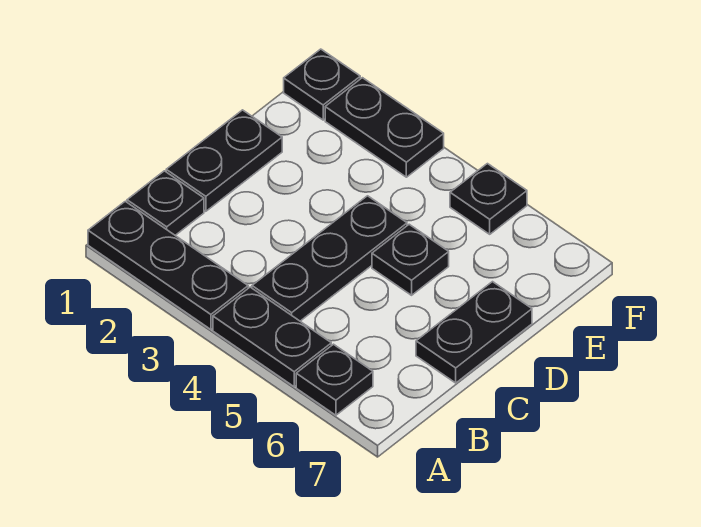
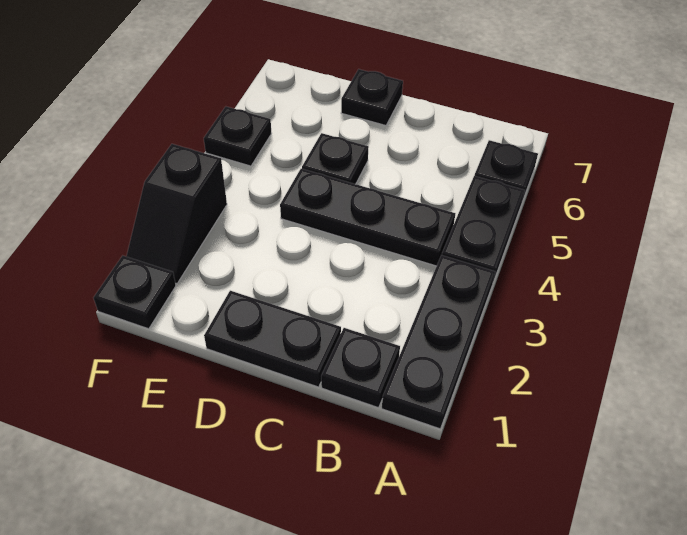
black 1x2 plate [416,282,532,383] -> black 1x1 plate [341,69,403,125]
black 1x2 plate [325,78,444,177] -> black 1x2 slope [126,144,227,284]

